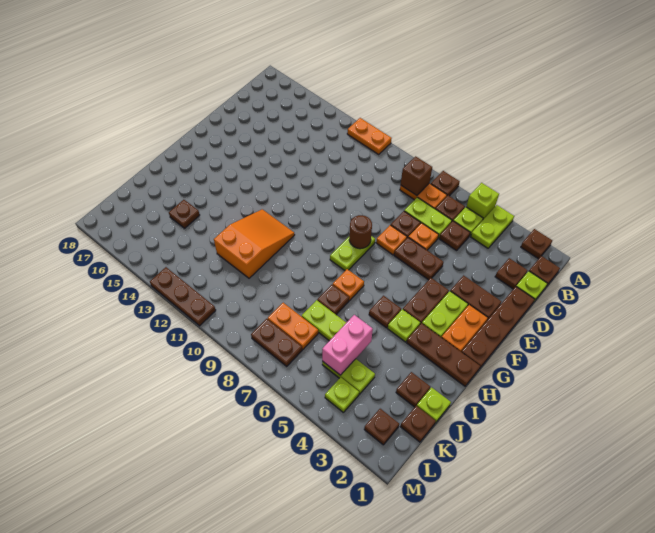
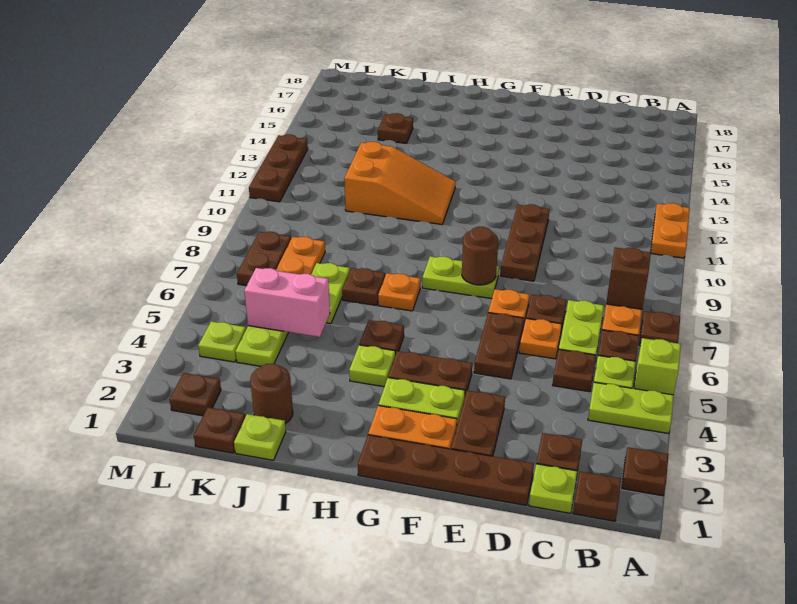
brown 1x3 plate [407,323,480,386] -> brown 1x3 plate moved to [500,204,550,281]
brown 1x1 plate [396,372,430,407] -> brown 1x1 round brick [250,364,293,424]

